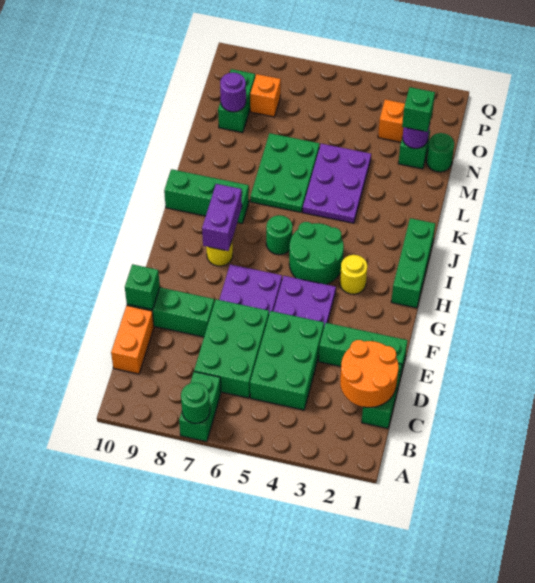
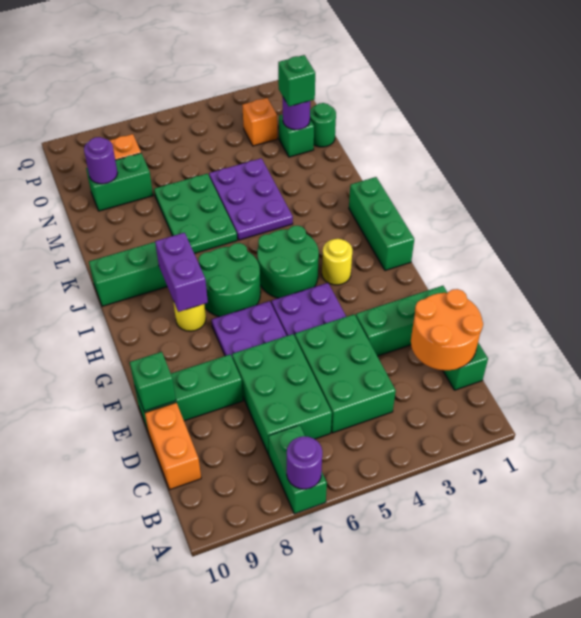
green 1x1 round brick [181,383,210,423] -> purple 1x1 round brick [287,436,322,489]
green 1x1 round brick [266,215,293,255] -> green 2x2 round brick [198,243,261,317]
green 1x2 brick [218,69,255,133] -> green 1x2 brick turned to [86,153,153,211]

